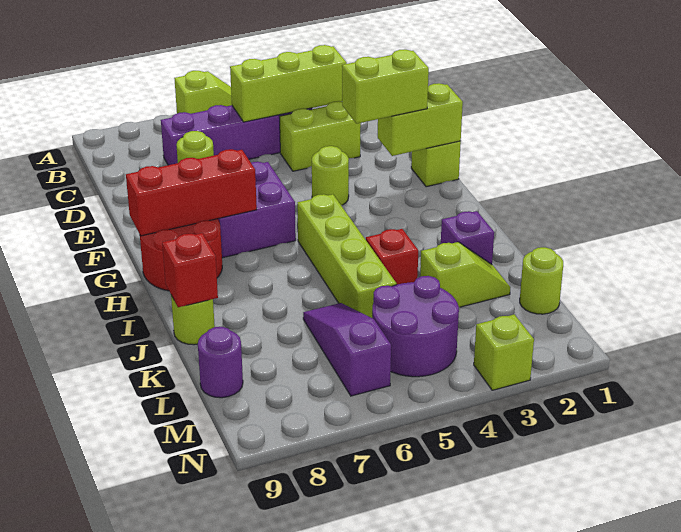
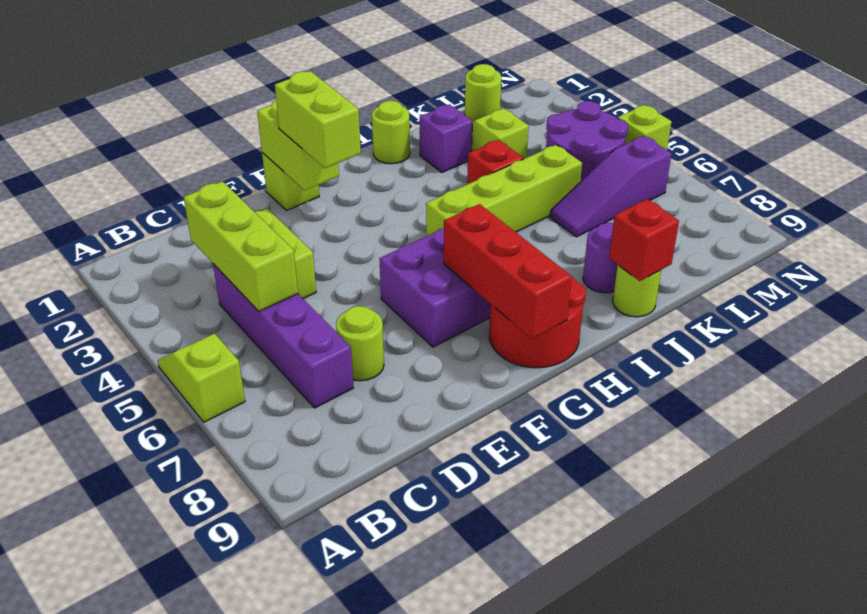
lime 1x1 round brick [312,146,349,205] -> lime 1x1 round brick moved to [372,101,410,164]
purple 1x1 round brick [198,327,243,398] -> purple 1x1 round brick moved to [583,223,618,293]
lime 1x1 brick [474,314,534,390] -> lime 1x1 brick moved to [618,105,671,150]

